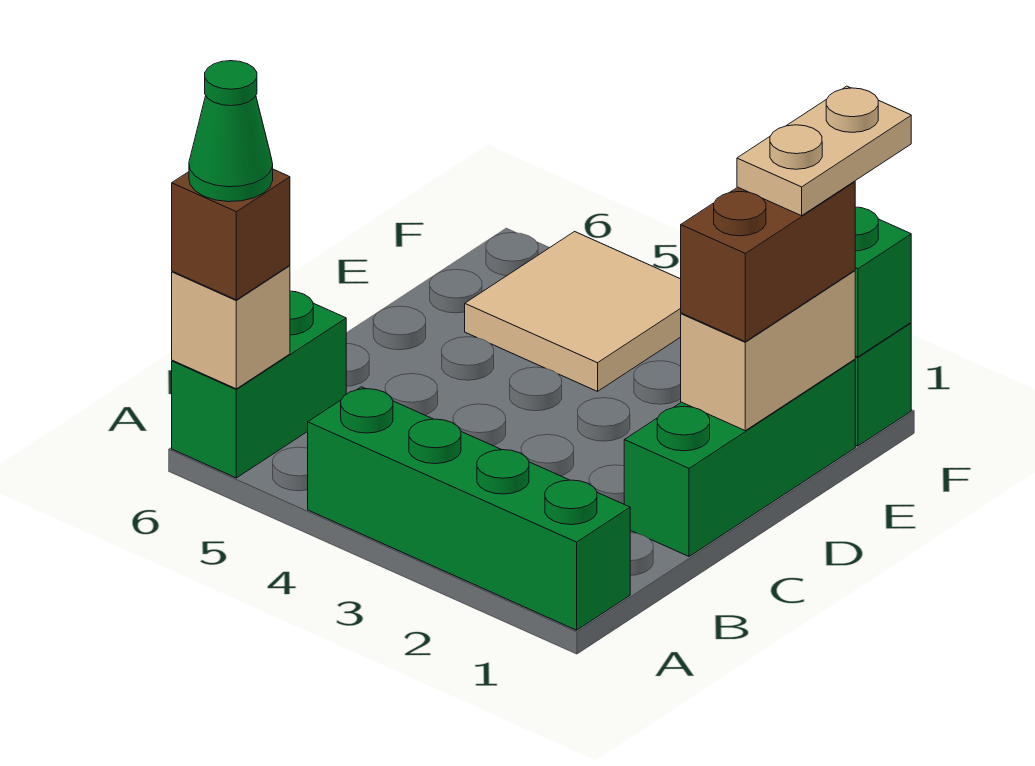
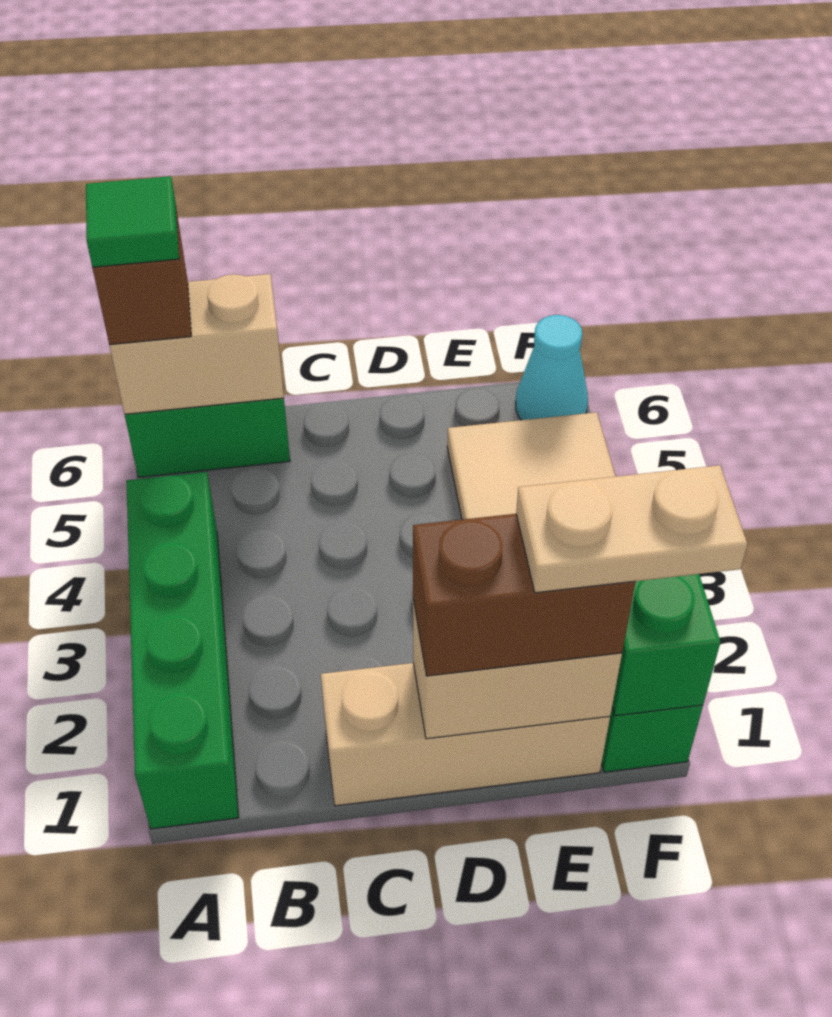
tan 1x1 brick [172,265,290,389] -> tan 1x2 brick [109,274,284,414]
green 1x1 cone [189,61,273,202] -> green 1x1 tile [86,176,179,267]
green 1x3 brick [624,359,855,556] -> tan 1x3 brick [321,663,610,806]
none -> cyan 1x1 cone [516,315,588,420]

